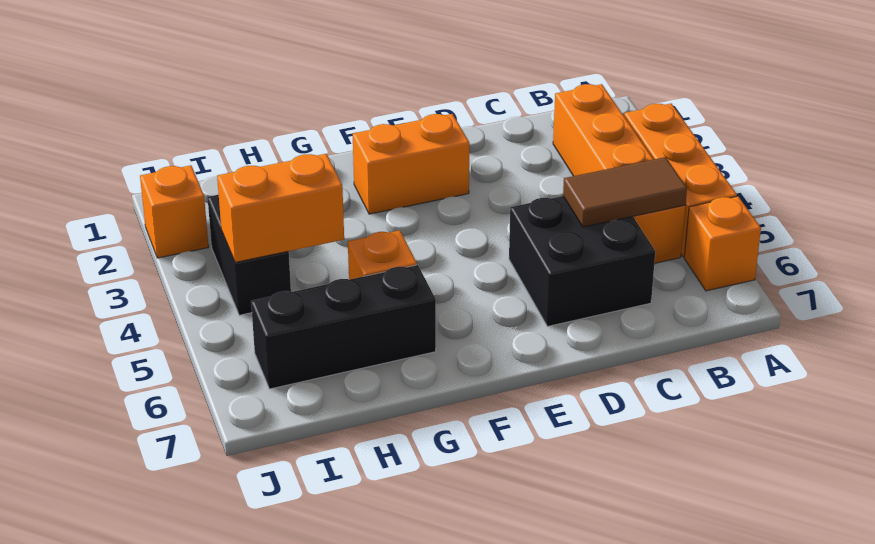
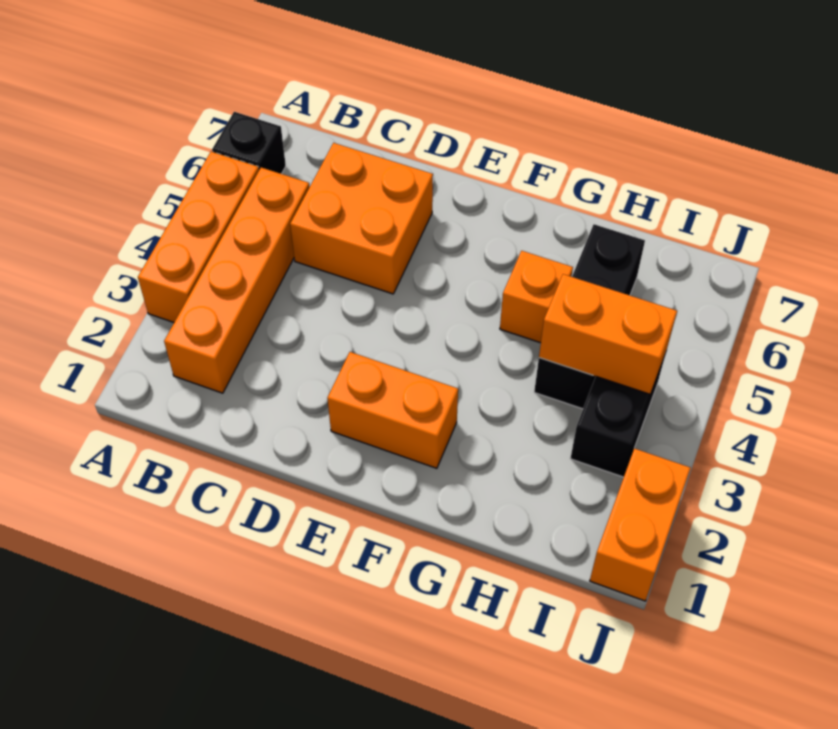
orange 1x1 brick [684,196,761,291] -> black 1x1 brick [212,112,286,174]
brown 1x2 tile [563,157,687,227] -> none
black 2x2 brick [509,196,655,327] -> orange 2x2 brick [290,143,433,294]
black 1x3 brick [251,265,436,389] -> black 1x3 brick turned to [534,224,645,409]
orange 1x1 brick [140,165,209,258] -> orange 1x2 brick [590,448,691,601]

